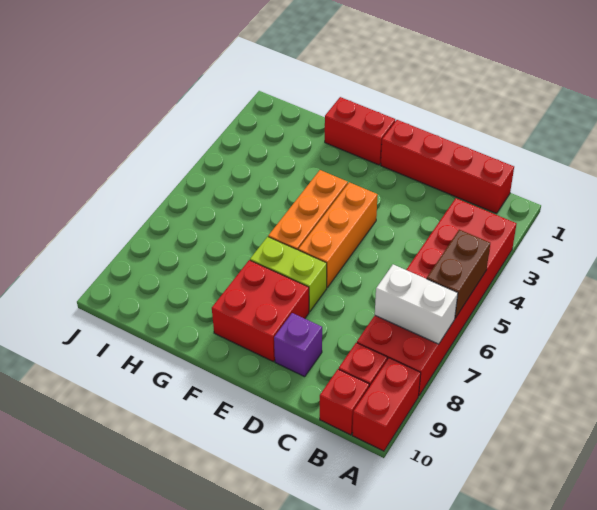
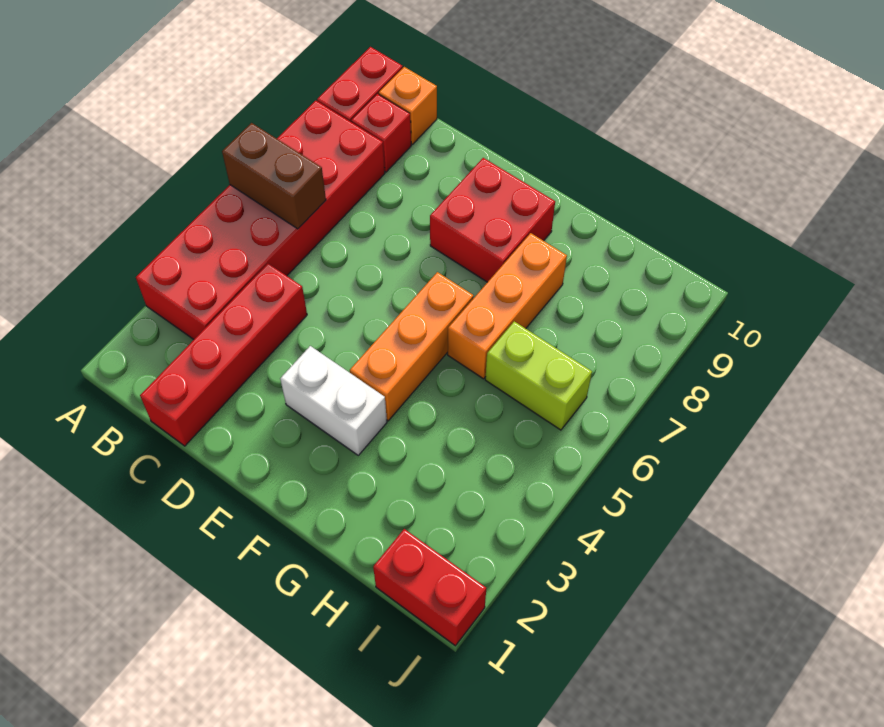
brown 1x2 brick [427,230,490,318] -> brown 1x2 brick turned to [222,123,326,229]
white 1x2 brick [375,265,458,344] -> white 1x2 brick moved to [280,346,387,455]
red 1x4 brick [381,120,514,213] -> red 1x4 brick turned to [140,264,307,446]
red 1x1 brick [320,369,369,435] -> orange 1x1 brick [379,67,437,144]
purple 1x1 brick [274,313,322,377] -> none
orange 1x3 brick [298,182,378,287] -> orange 1x3 brick moved to [448,233,567,379]
lime 1x2 brick [250,237,327,312] -> lime 1x2 brick moved to [485,321,592,430]
red 1x2 brick [325,97,395,165] -> red 1x2 brick moved to [373,529,486,646]

